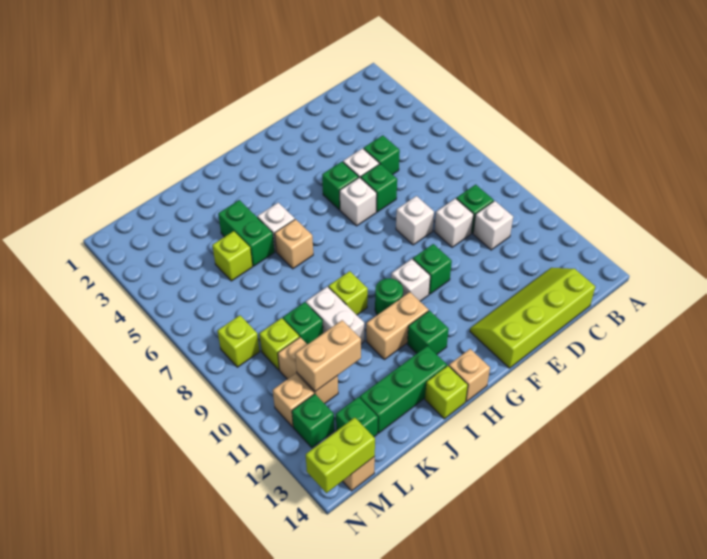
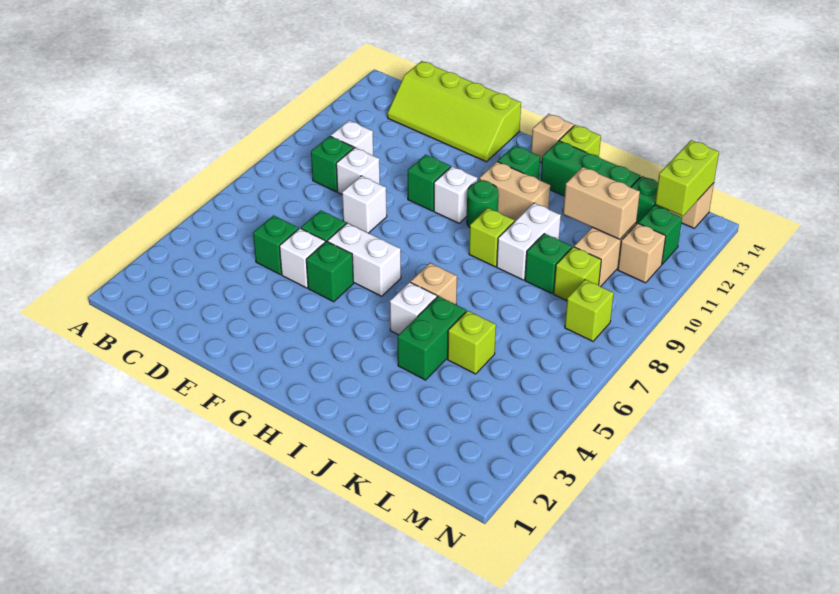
white 1x1 brick [340,177,377,226] -> white 1x2 brick [328,223,401,296]
lime 1x2 brick [306,418,375,493] -> lime 1x2 brick turned to [655,140,719,216]

